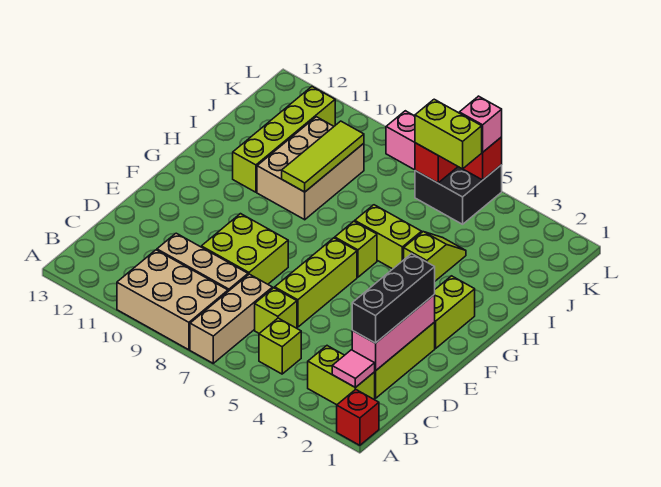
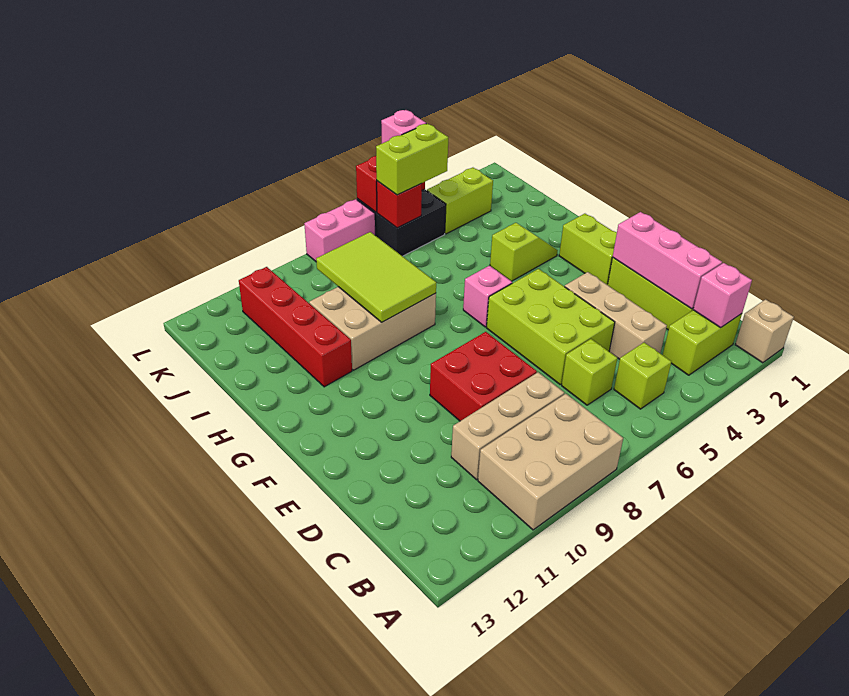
red 1x1 brick [337,389,379,445] -> tan 1x1 brick [735,299,794,363]
tan 1x3 brick [190,274,273,363] -> tan 1x3 brick moved to [565,272,667,359]
pink 1x1 tile [332,350,375,388] -> pink 1x1 brick [693,263,752,328]
black 1x3 brick [352,254,435,343] -> none
lime 1x3 brick [275,238,357,327] -> lime 2x3 brick [486,269,615,384]
lime 2x2 brick [201,214,288,284] -> red 2x2 brick [430,332,537,421]
lime 1x1 brick [335,221,377,277] -> pink 1x1 brick [463,266,512,327]
lime 1x2 slope [404,232,466,281] -> lime 1x2 slope turned to [490,223,558,281]
lime 1x2 brick [355,205,422,269] -> lime 1x2 brick moved to [427,168,493,234]
tan 2x3 brick [257,117,364,220] -> tan 2x3 brick turned to [309,287,436,370]
lime 1x3 tile [282,121,364,192] -> lime 2x3 tile [316,232,436,322]
lime 1x4 brick [233,87,335,192] -> red 1x4 brick [239,267,352,387]

